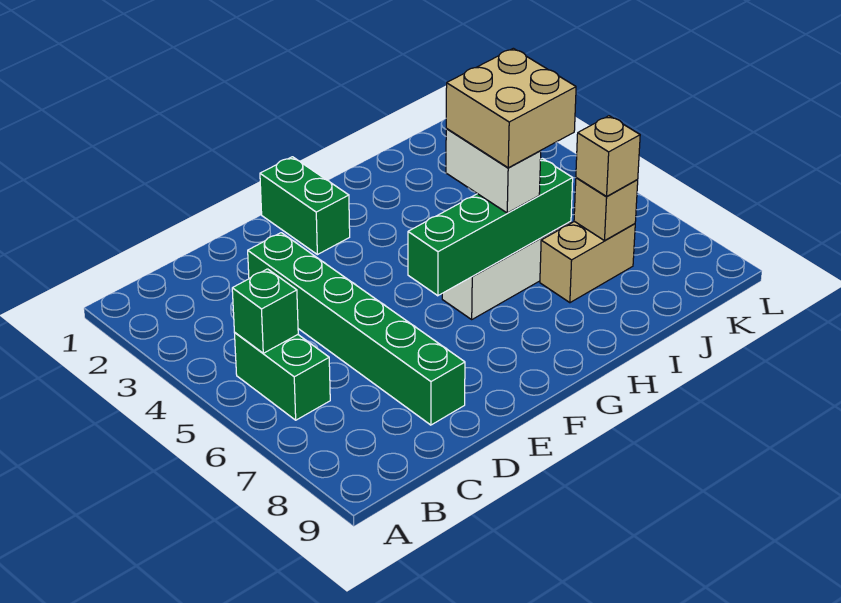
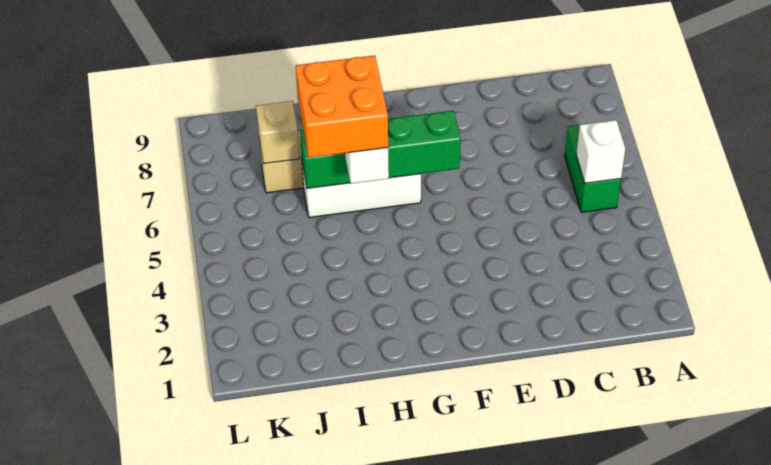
green 1x1 brick [232,269,298,353] -> white 1x1 brick [576,120,625,183]
green 1x6 brick [248,233,465,425] -> none
green 1x2 brick [260,157,350,255] -> none
tan 2x2 brick [446,48,576,168] -> orange 2x2 brick [296,55,388,158]
tan 1x1 brick [576,116,640,196] -> none

